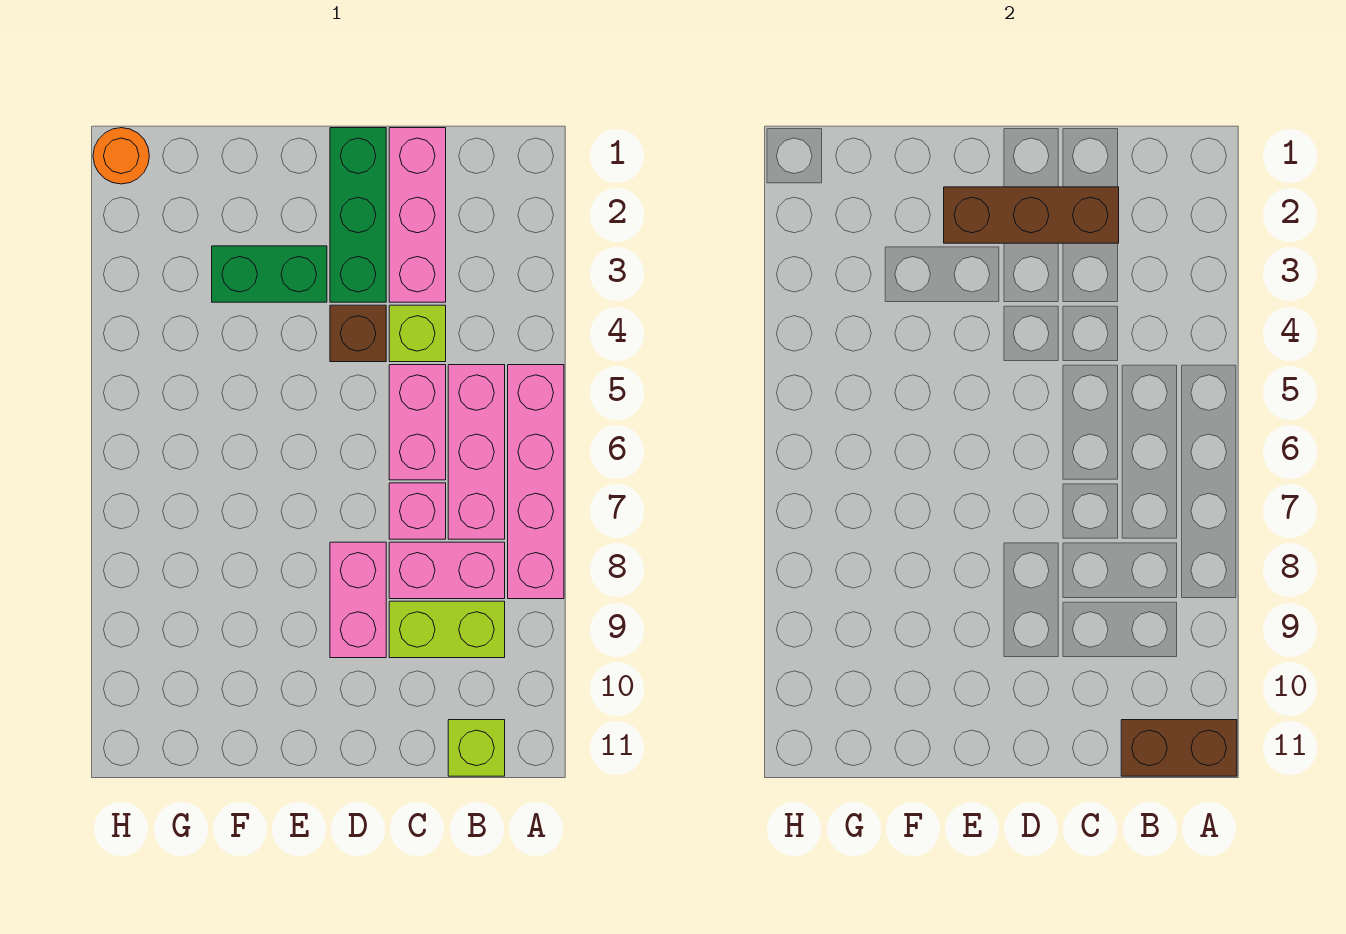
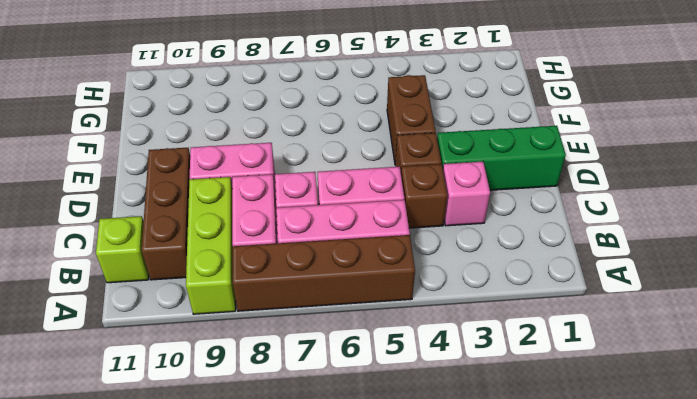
pink 1x4 brick [508,365,564,599] -> brown 1x4 brick [233,235,415,311]
brown 1x2 brick [1121,720,1237,776] -> brown 1x2 brick moved to [387,75,436,162]
lime 1x2 brick [389,601,505,658] -> lime 1x3 brick [186,177,236,314]
pink 1x3 brick [389,128,446,302] -> pink 1x1 brick [443,162,490,226]
brown 1x3 brick [944,187,1119,243] -> brown 1x3 brick moved to [142,148,190,280]
lime 1x1 brick [389,305,446,362] -> brown 1x1 brick [401,164,447,228]
green 1x2 brick [212,246,327,302] -> none
orange 1x1 round brick [93,128,149,184] -> none

